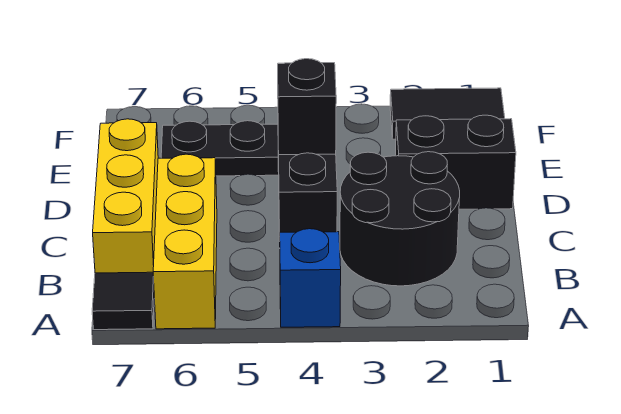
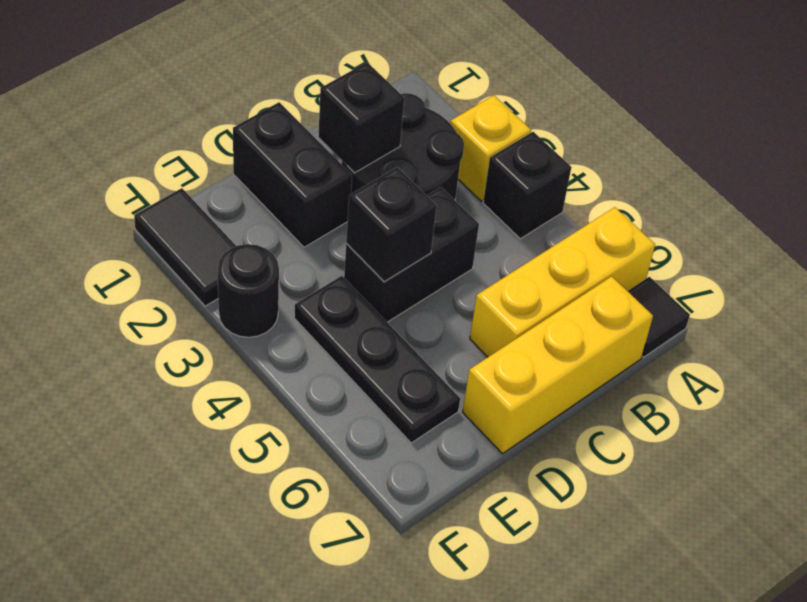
none -> yellow 1x1 brick [450,95,531,201]
blue 1x1 brick [280,229,341,327] -> black 1x1 brick [483,132,571,239]
none -> black 1x1 brick [318,62,404,173]
none -> black 1x1 round brick [218,244,279,337]

